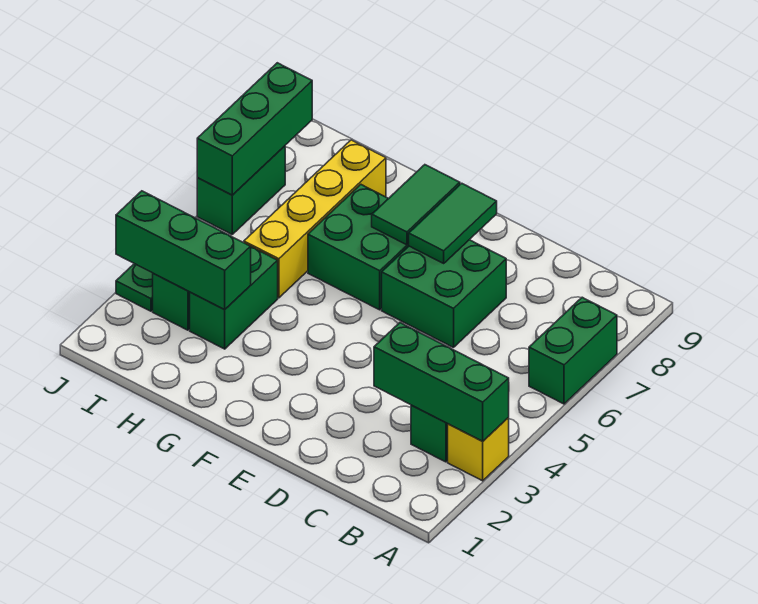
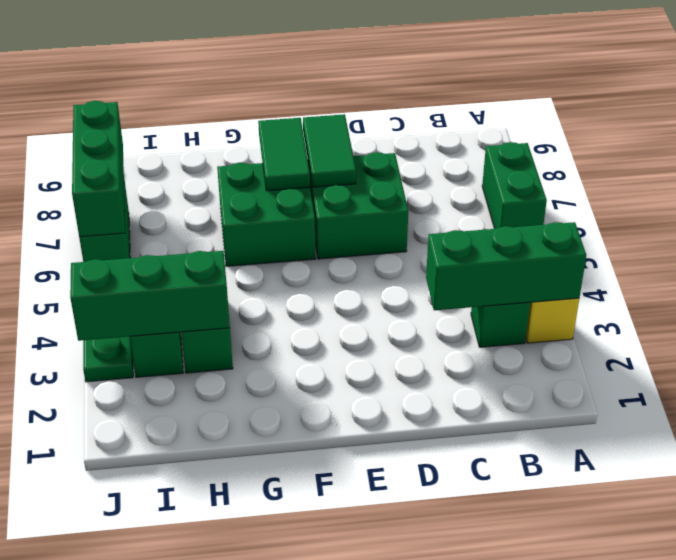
yellow 1x4 brick [244,140,386,298] -> none

